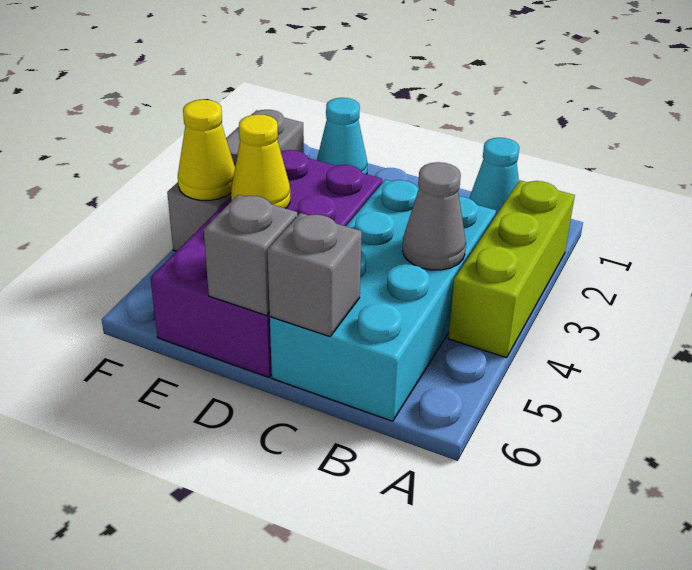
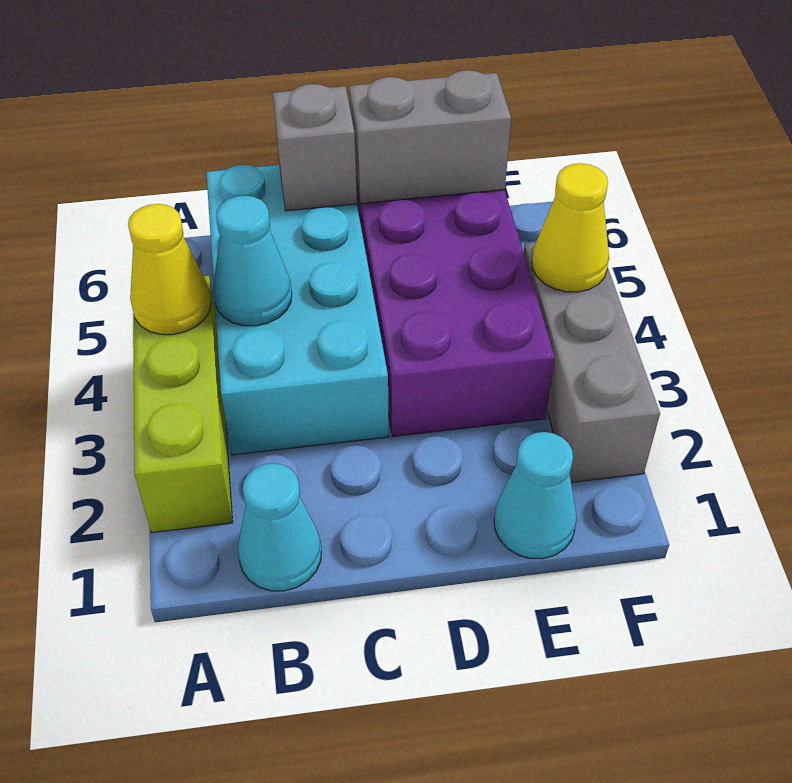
grey 1x1 cone [403,162,466,270] -> cyan 1x1 cone [213,196,292,326]
grey 1x1 brick [204,195,297,315] -> grey 1x2 brick [349,70,511,203]
yellow 1x1 cone [231,114,290,208] -> yellow 1x1 cone moved to [128,204,211,335]

